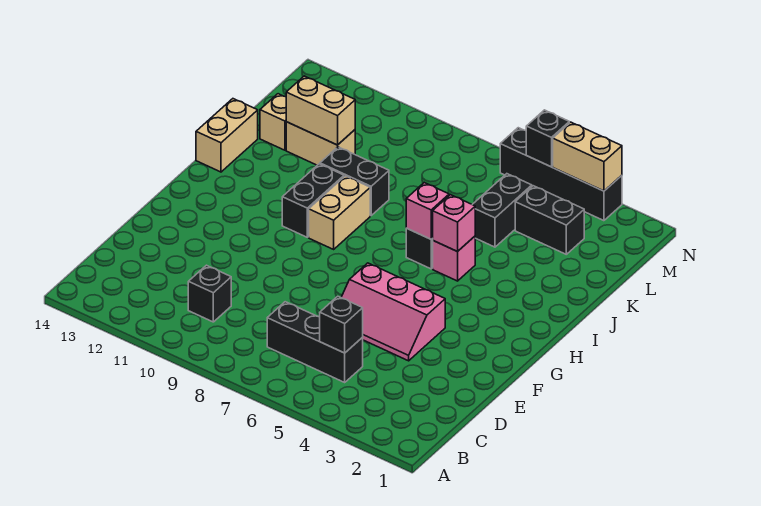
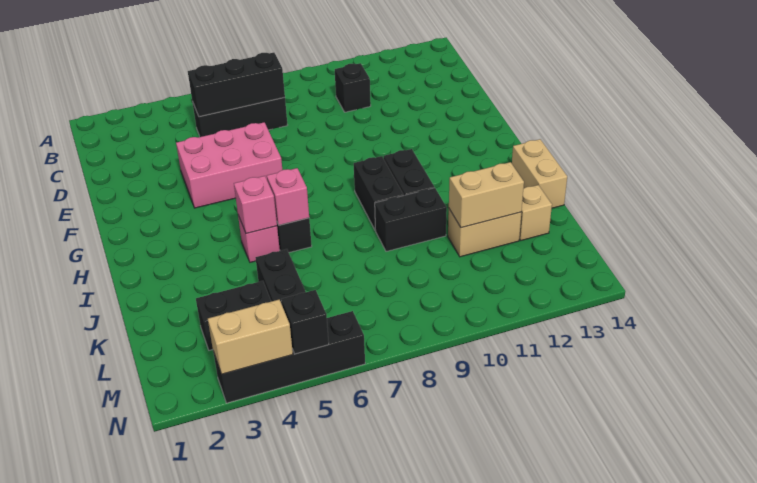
black 1x1 brick [320,296,363,353] -> black 1x3 brick [188,53,285,117]
pink 2x3 slope [341,263,445,361] -> pink 2x3 brick [176,122,282,208]
tan 1x2 brick [309,176,370,249] -> black 1x2 brick [354,156,404,230]

